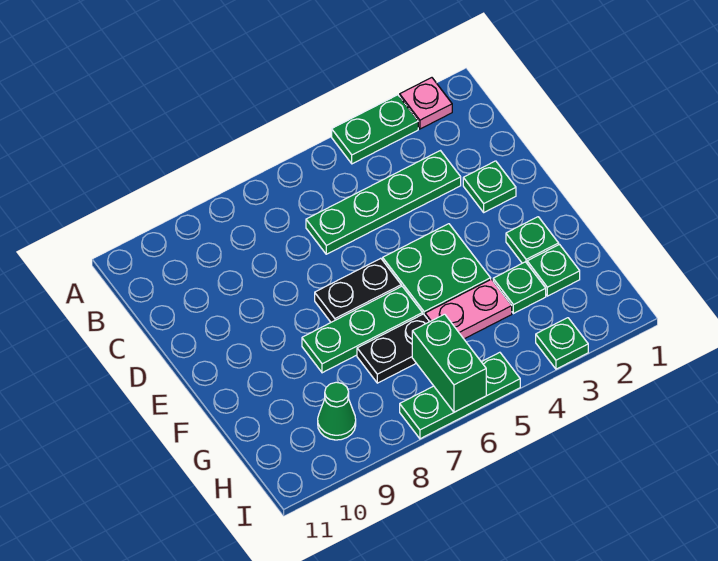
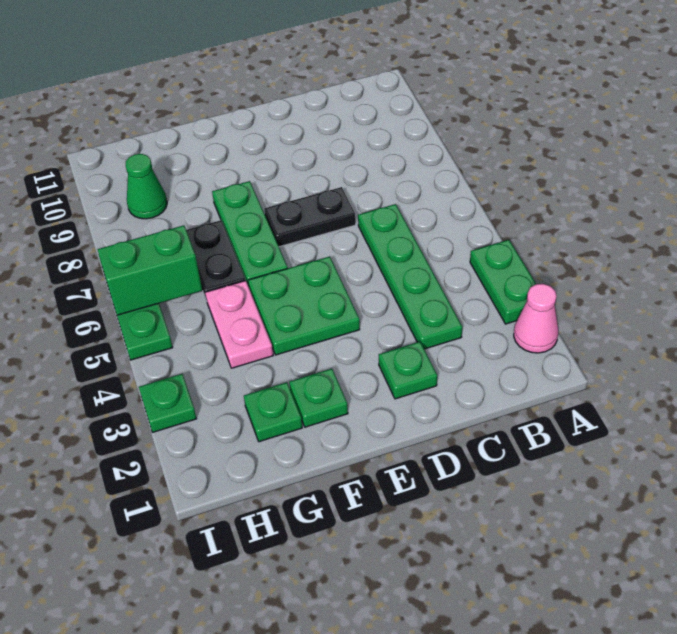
pink 1x1 plate [400,78,452,129] -> pink 1x1 cone [514,284,558,353]
black 1x2 plate [315,258,401,322] -> black 1x2 plate turned to [264,187,356,247]
green 1x1 plate [493,262,546,314] -> none

